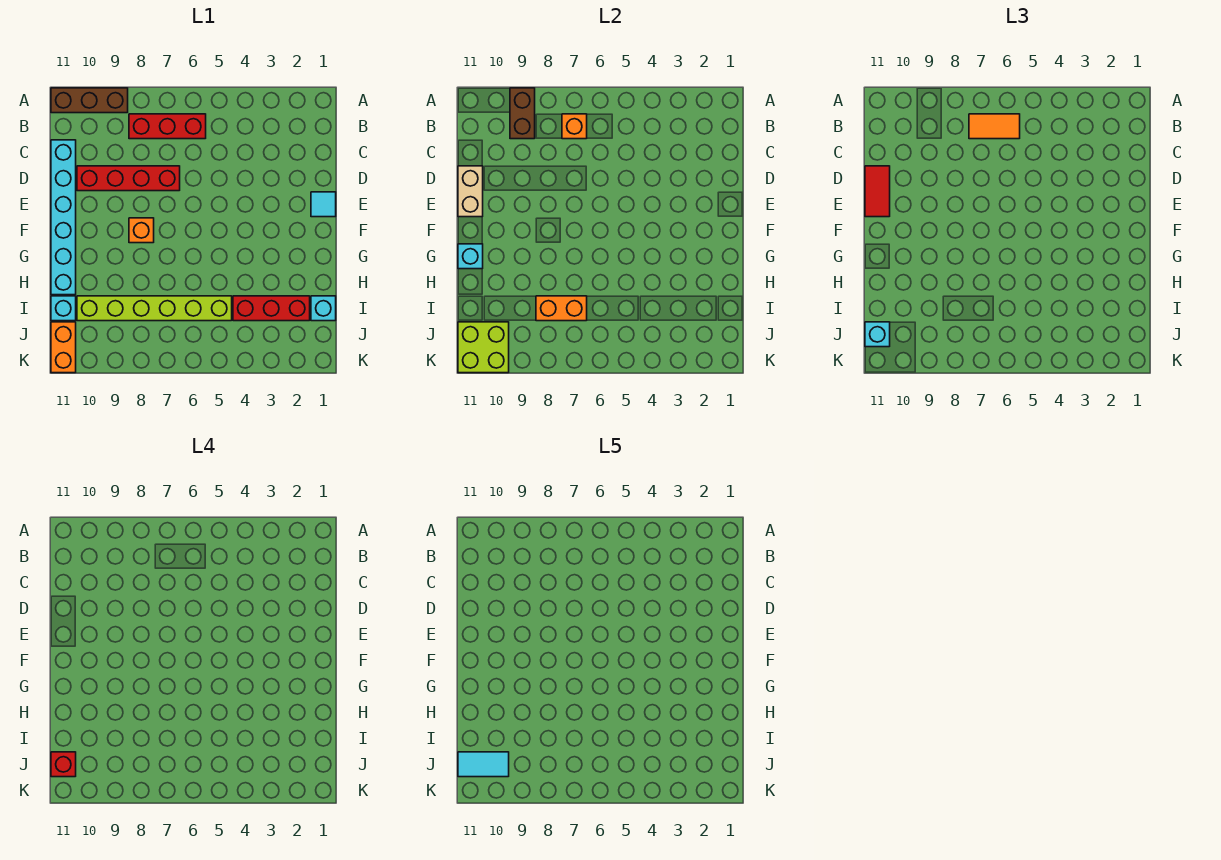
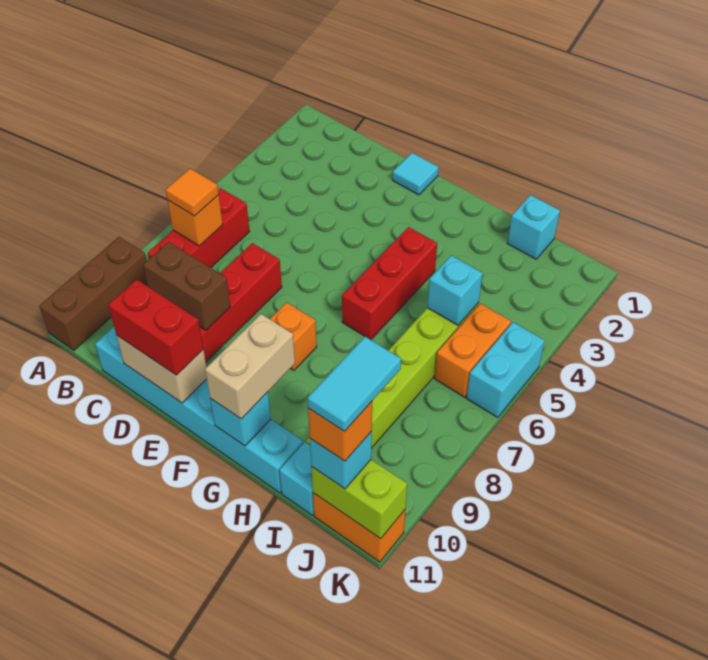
brown 1x2 brick [510,88,535,139] -> brown 1x2 brick moved to [143,242,230,330]
orange 1x2 tile [969,114,1020,139] -> orange 1x1 tile [166,169,219,216]
red 1x2 tile [865,166,890,217] -> red 1x2 brick [108,280,203,375]
none -> tan 1x2 brick [205,314,295,419]
red 1x3 brick [233,296,310,321] -> red 1x3 brick moved to [342,227,437,340]
none -> cyan 1x1 brick [427,255,483,325]
orange 1x2 brick [536,296,587,321] -> orange 1x2 brick moved to [434,303,511,397]
lime 2x2 brick [458,322,509,373] -> lime 1x2 brick [311,460,407,539]
red 1x1 brick [51,752,76,777] -> orange 1x1 brick [308,402,372,461]
none -> cyan 1x2 brick [467,322,545,417]

